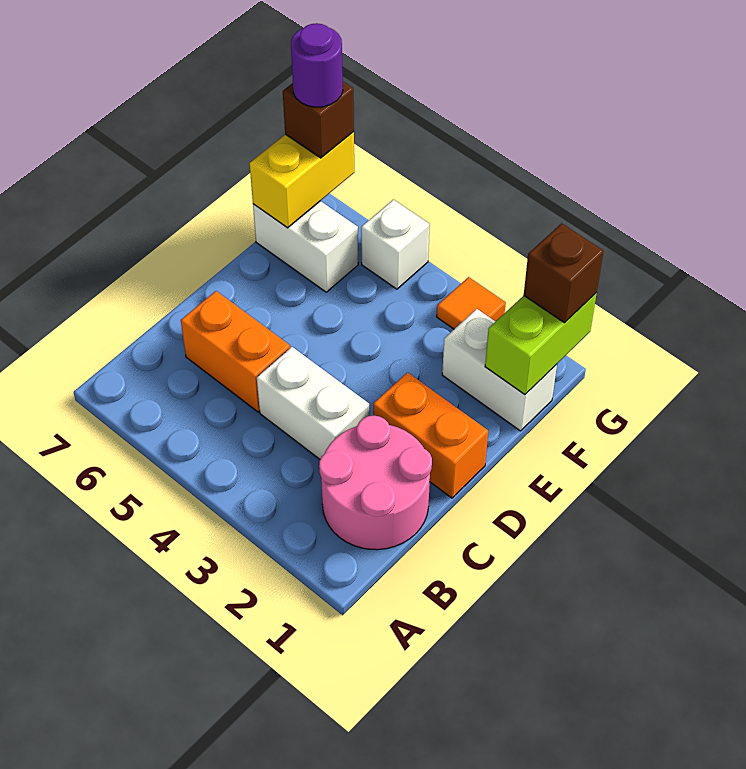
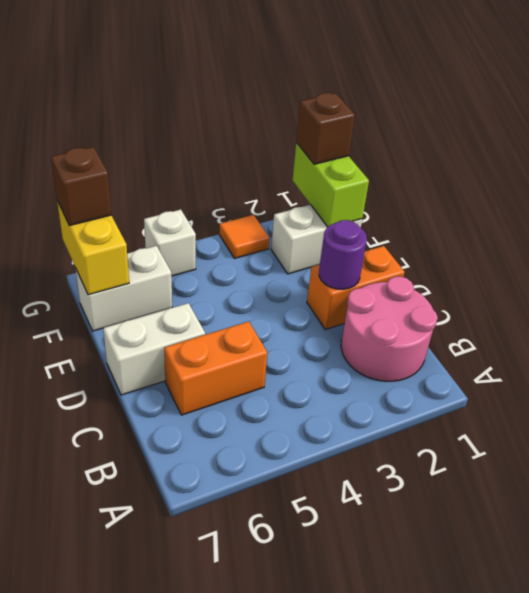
white 1x2 brick [257,347,370,459] -> white 1x2 brick moved to [103,303,205,395]
purple 1x1 round brick [291,23,343,107] -> purple 1x1 round brick moved to [319,220,367,289]

